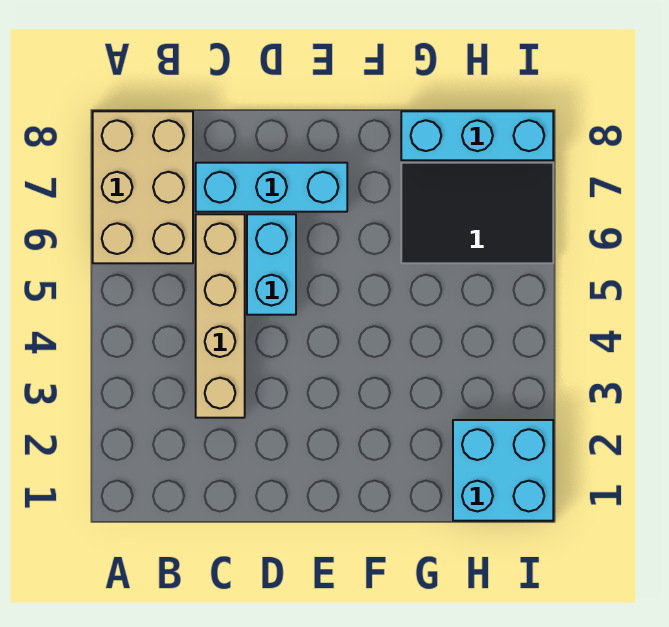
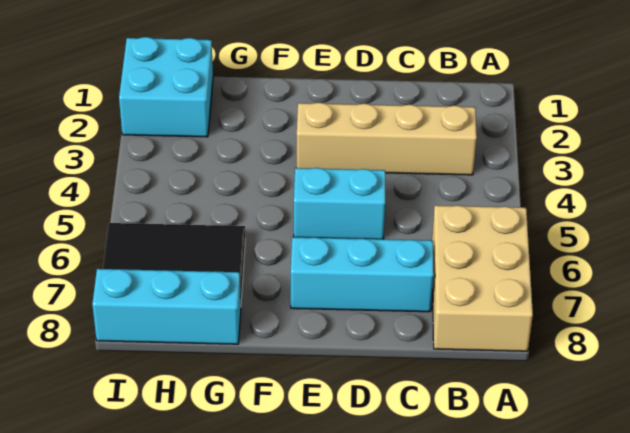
tan 1x4 brick [196,214,245,418] -> tan 1x4 brick turned to [297,102,477,175]
cyan 1x2 brick [247,214,296,315] -> cyan 1x2 brick turned to [294,168,385,239]

